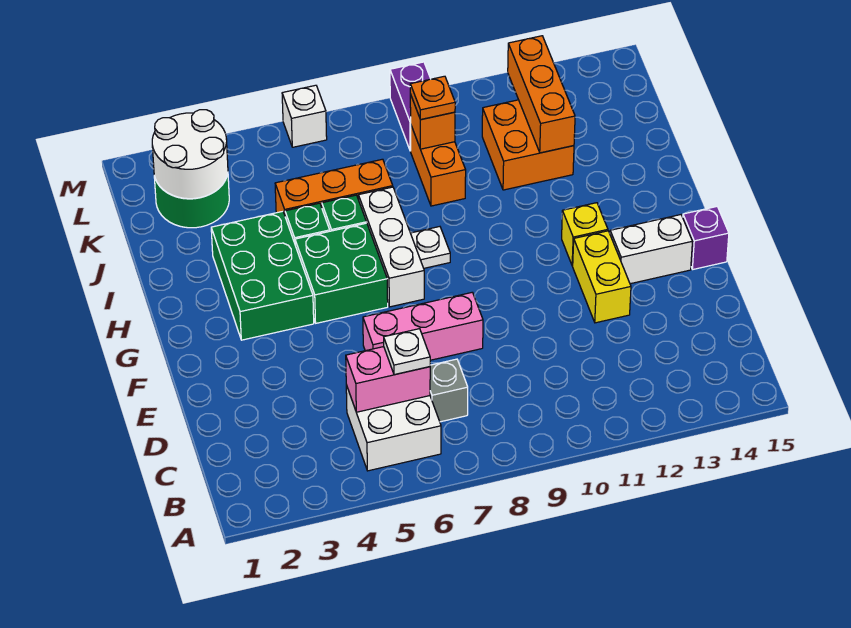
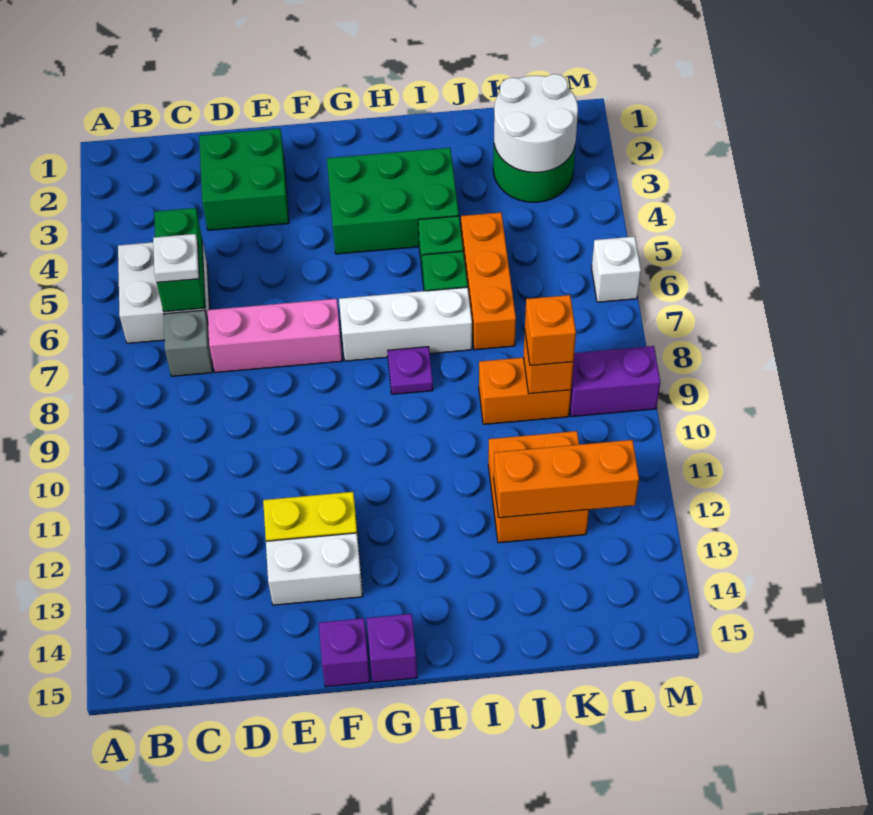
pink 1x2 brick [346,347,430,412] -> green 1x2 brick [154,208,205,312]
pink 1x3 brick [363,292,483,360] -> pink 1x3 brick turned to [208,299,343,373]
white 1x2 brick [610,215,692,284] -> white 1x2 brick turned to [266,533,363,605]
green 2x2 brick [295,223,388,323] -> green 2x2 brick moved to [199,129,289,230]
yellow 1x1 brick [562,203,608,266] -> none
none -> purple 1x1 brick [367,614,417,682]
white 1x1 plate [411,227,450,268] -> purple 1x1 plate [388,347,433,394]
orange 1x1 plate [410,76,455,120] -> orange 1x1 brick [525,295,576,366]

